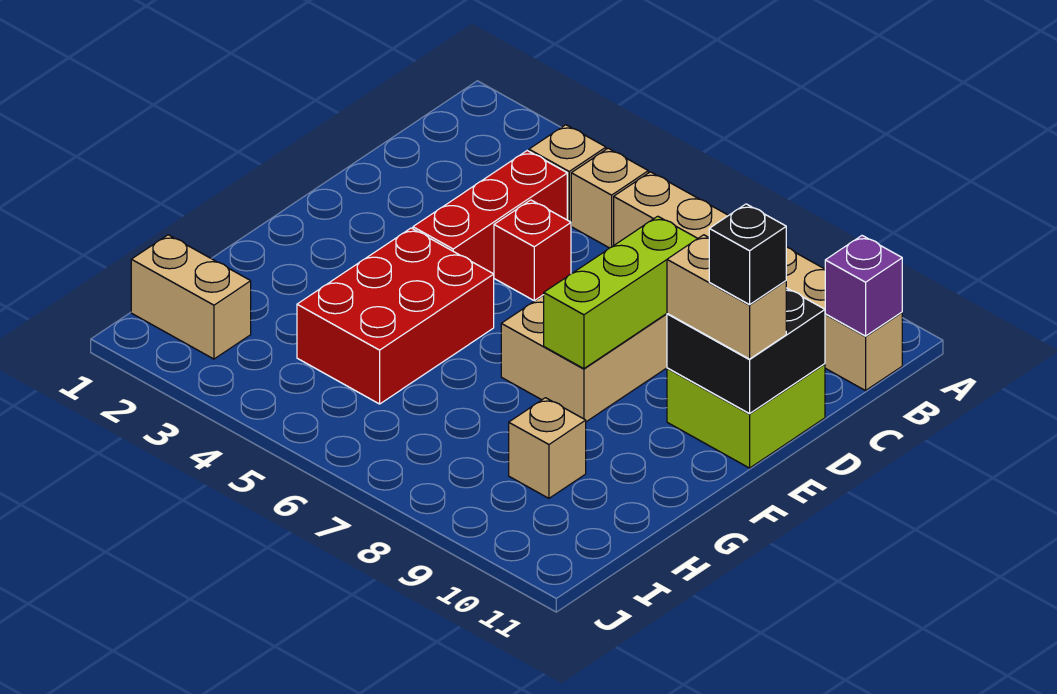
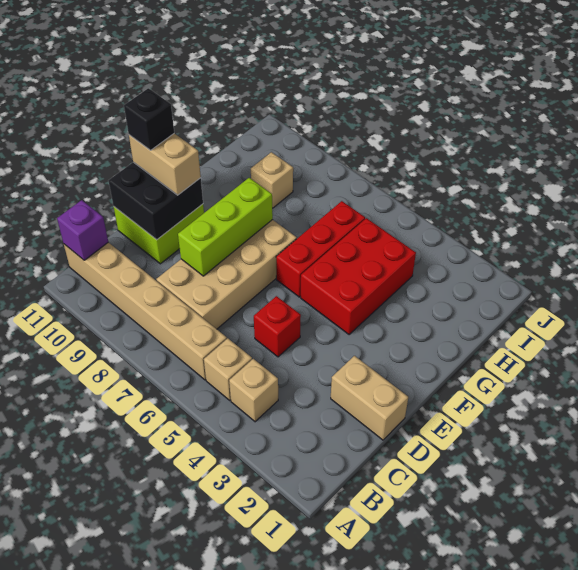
red 1x3 brick [413,151,567,274] -> red 1x3 brick moved to [276,201,365,297]
tan 1x2 brick [131,235,251,359] -> tan 1x2 brick moved to [331,356,408,440]

